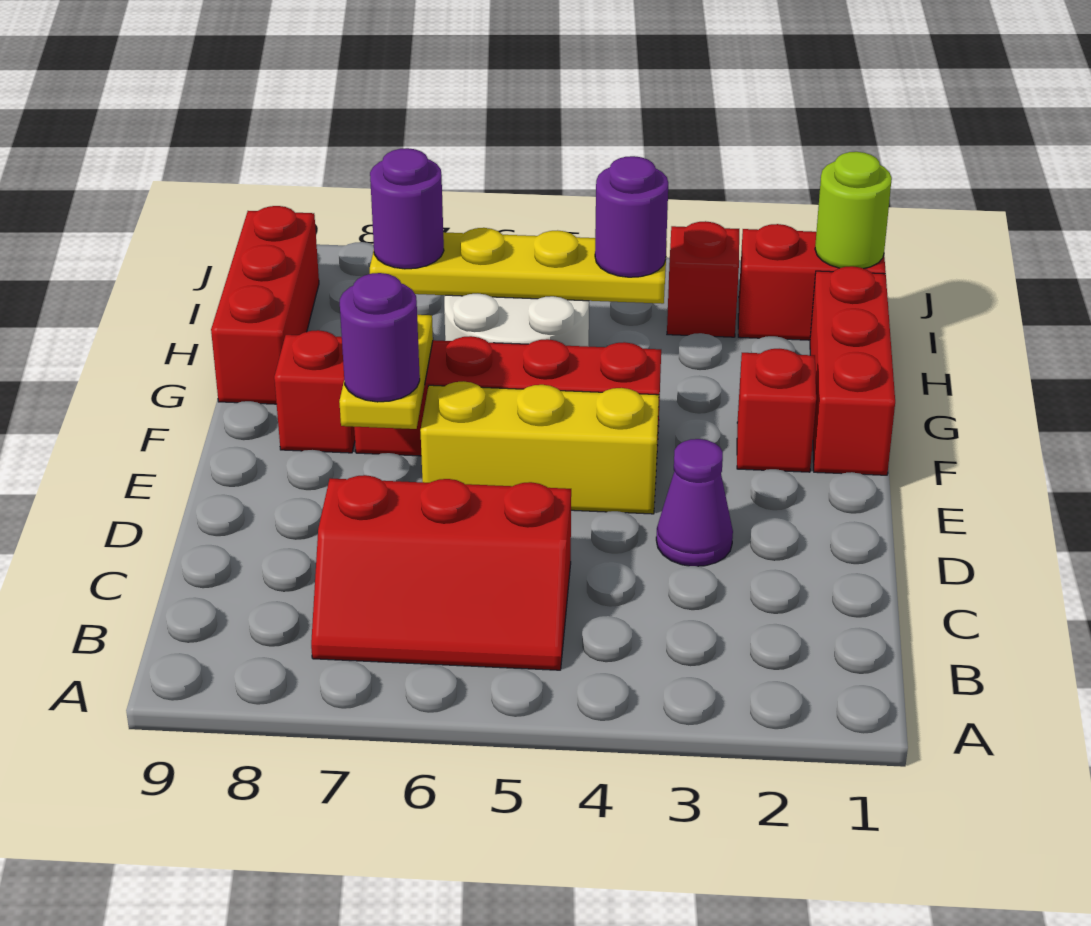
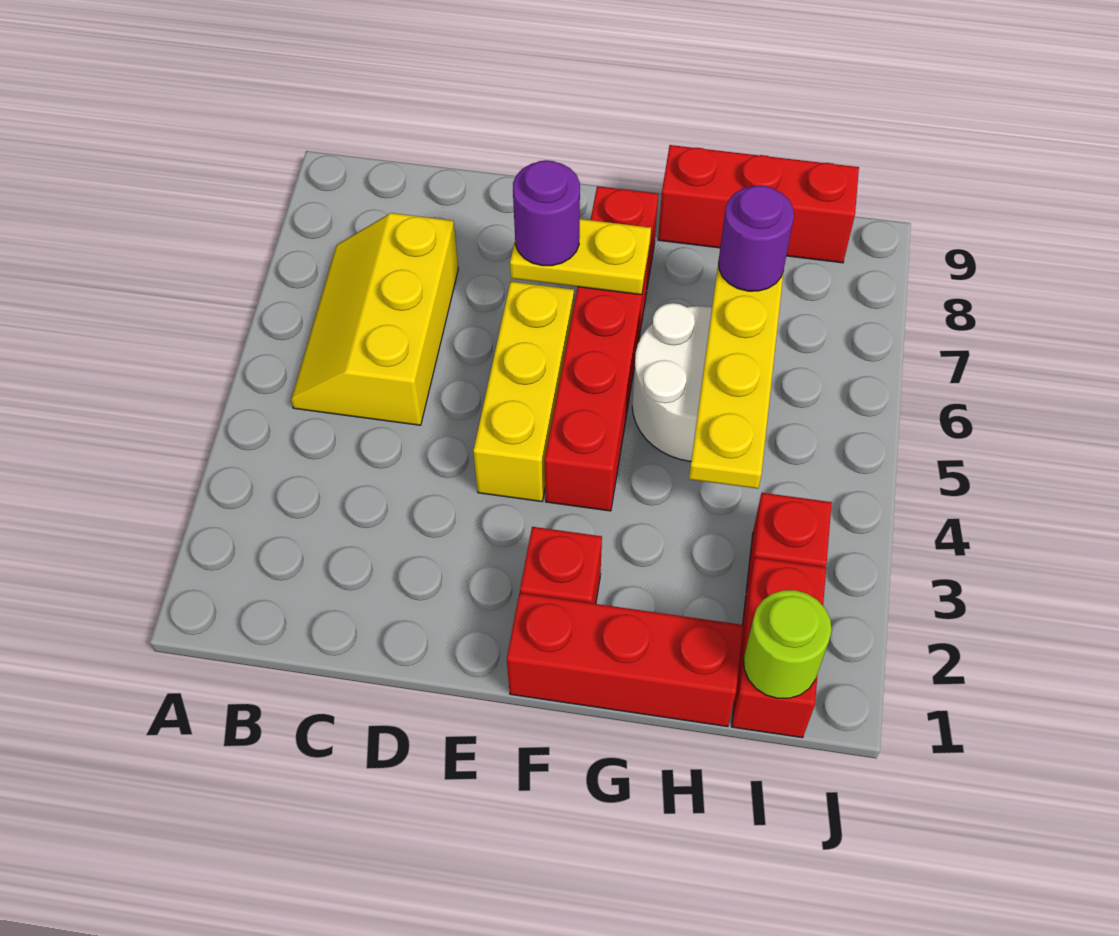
red 2x3 slope [311,475,571,670] -> yellow 2x3 slope [291,213,458,425]
purple 1x1 cone [656,439,733,566] -> none
purple 1x1 round brick [595,156,668,277] -> none

